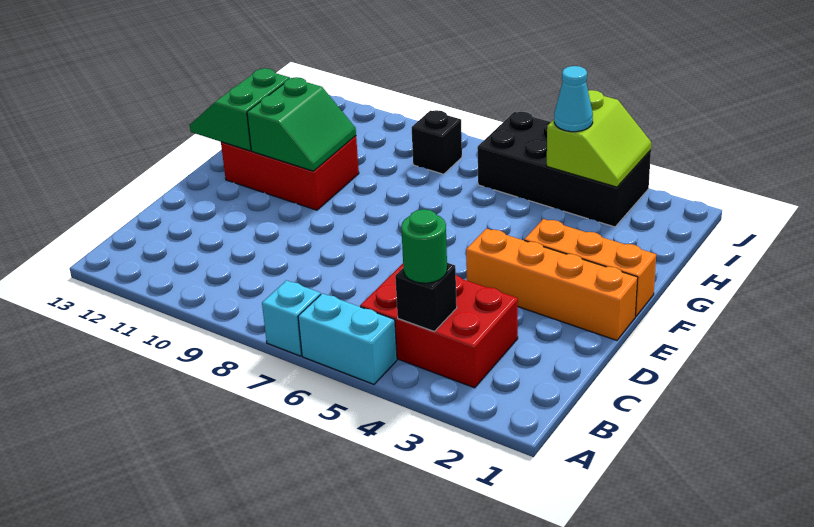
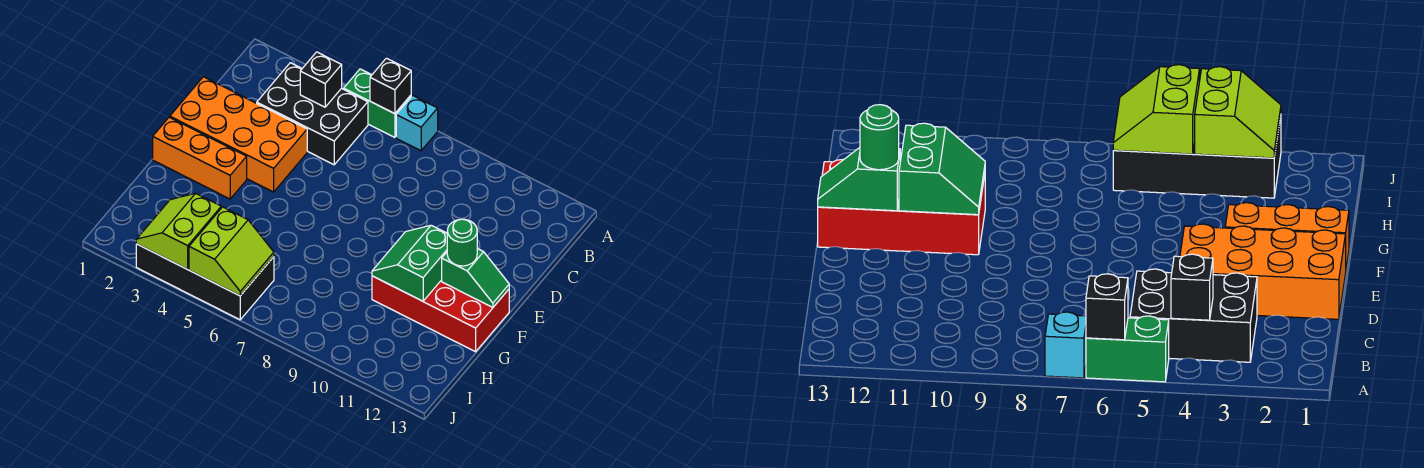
cyan 1x2 brick [298,293,397,384] -> green 1x2 brick [344,69,411,137]
red 2x3 brick [360,264,518,388] -> black 2x3 brick [257,63,368,165]
green 1x1 round brick [401,209,447,283] -> green 1x1 round brick moved to [447,219,477,266]
orange 1x4 brick [466,228,638,340] -> orange 2x4 brick [170,77,307,192]
red 2x3 brick [221,136,359,210] -> red 2x4 brick [372,276,509,352]
green 2x2 slope [190,68,290,151] -> green 1x2 slope [442,249,509,307]
cyan 1x1 cone [554,66,593,132] -> none
none -> lime 2x2 slope [189,207,274,296]
black 1x1 brick [412,110,462,174] -> black 1x1 brick moved to [370,58,411,114]

